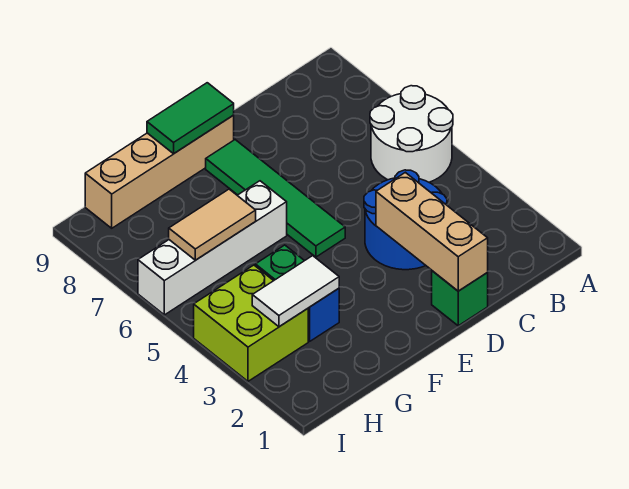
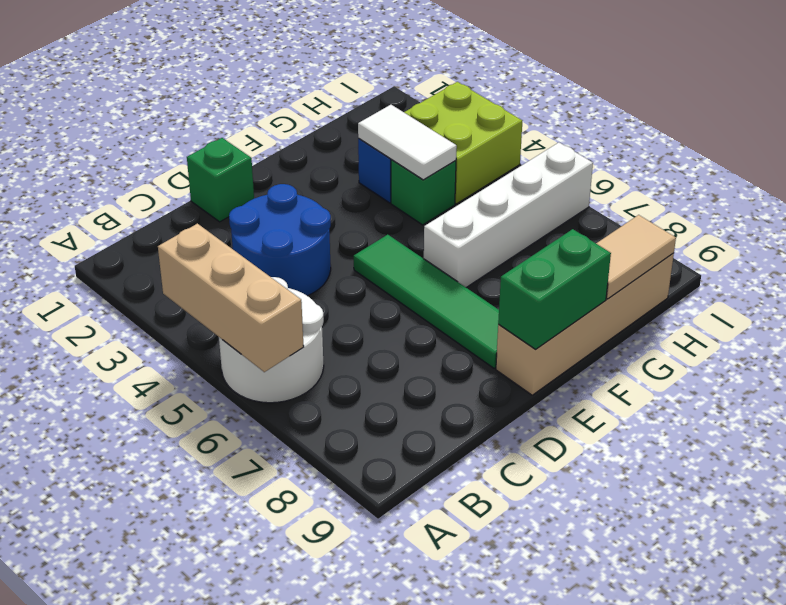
tan 1x3 brick [376,172,488,291] -> tan 1x3 brick moved to [158,224,304,372]
green 1x2 tile [147,83,234,154] -> green 1x2 brick [498,229,611,349]
white 1x2 tile [252,256,339,327] -> white 1x2 tile turned to [358,105,457,180]
tan 1x2 tile [169,189,256,260] -> tan 1x2 tile moved to [596,215,676,299]

